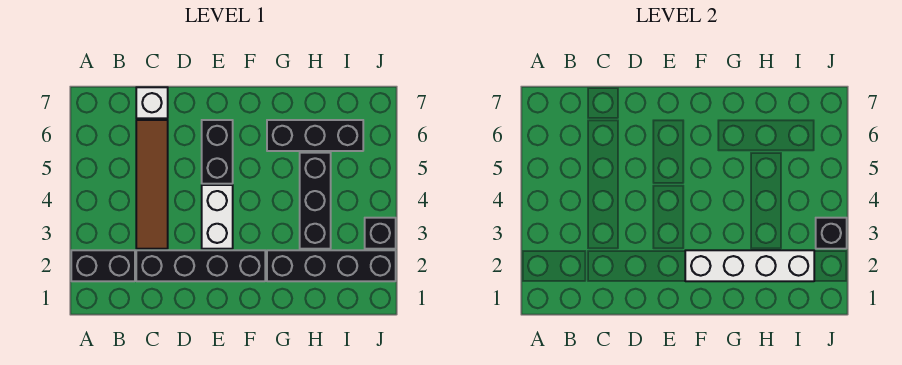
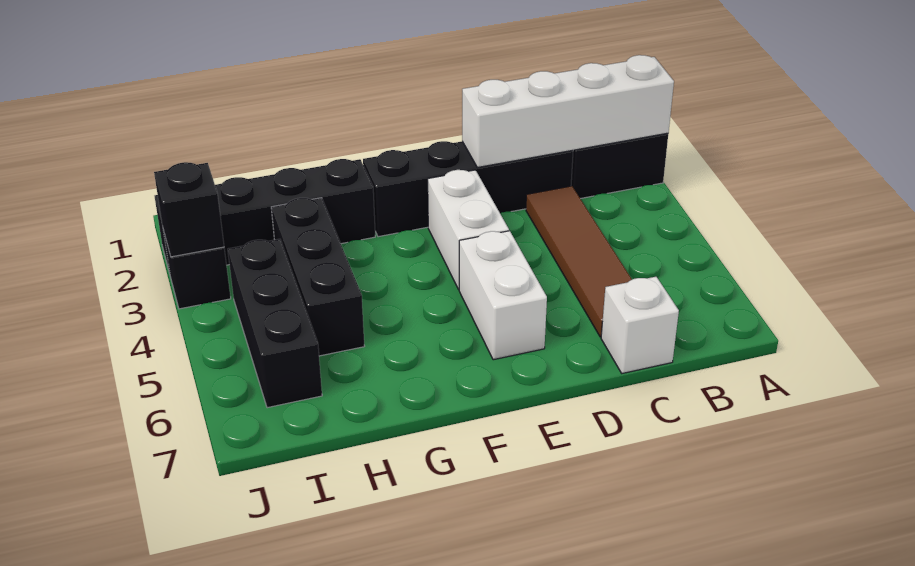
black 1x2 brick [202,120,233,184] -> white 1x2 brick [459,231,547,360]
white 1x4 brick [685,250,814,281] -> white 1x4 brick moved to [462,55,674,167]
black 1x3 brick [267,120,363,151] -> black 1x3 brick turned to [228,239,322,408]

